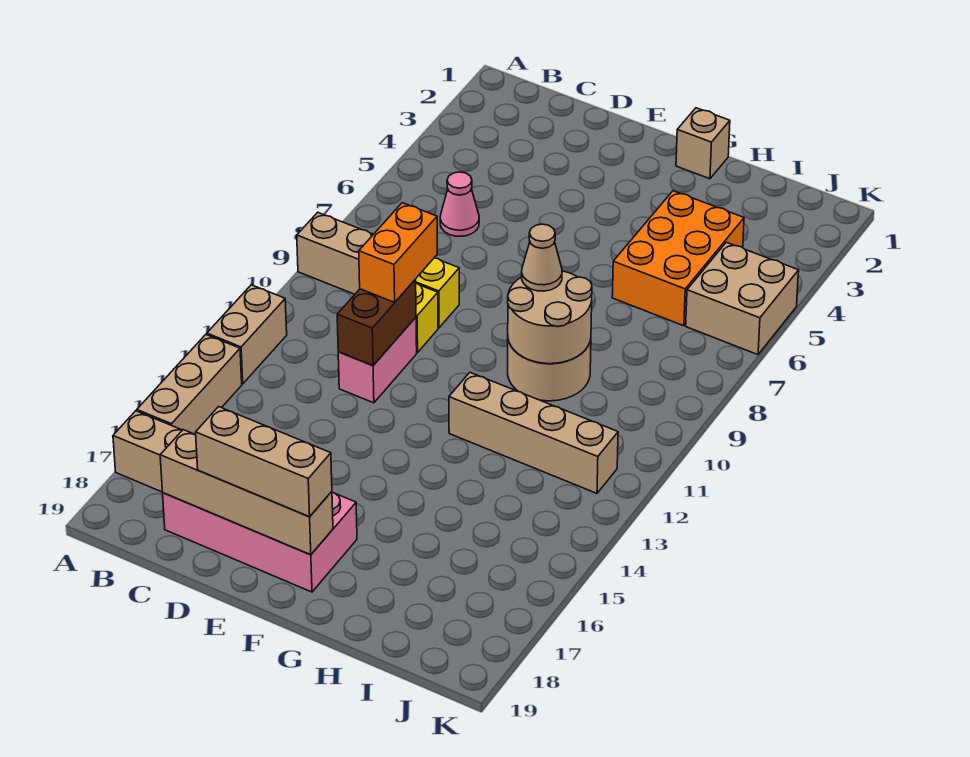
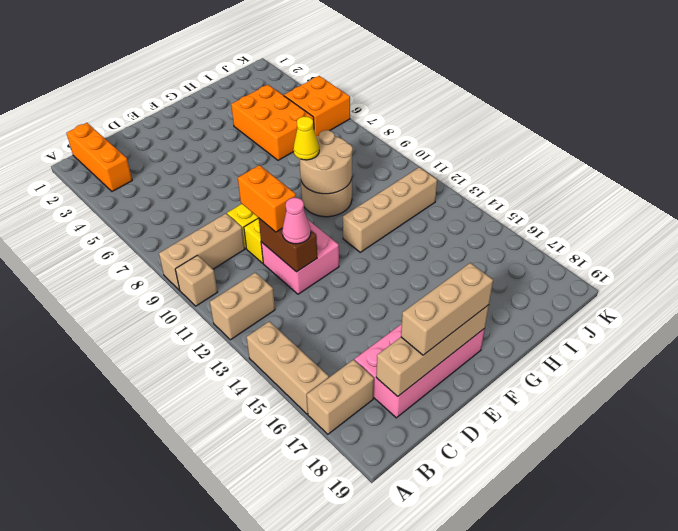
tan 1x2 brick [207,285,287,384] -> tan 1x2 brick turned to [210,272,275,340]
none -> orange 1x3 brick [67,123,132,191]
pink 1x1 cone [440,172,479,236] -> pink 1x1 cone moved to [282,198,311,244]
pink 1x2 brick [338,317,417,403] -> pink 2x2 brick [261,219,339,294]
tan 1x1 brick [676,108,730,179] -> tan 1x1 brick moved to [175,255,217,306]
tan 1x1 cone [522,224,562,291] -> yellow 1x1 cone [293,116,319,160]
tan 2x2 brick [686,242,799,355] -> orange 2x2 brick [284,76,350,136]

